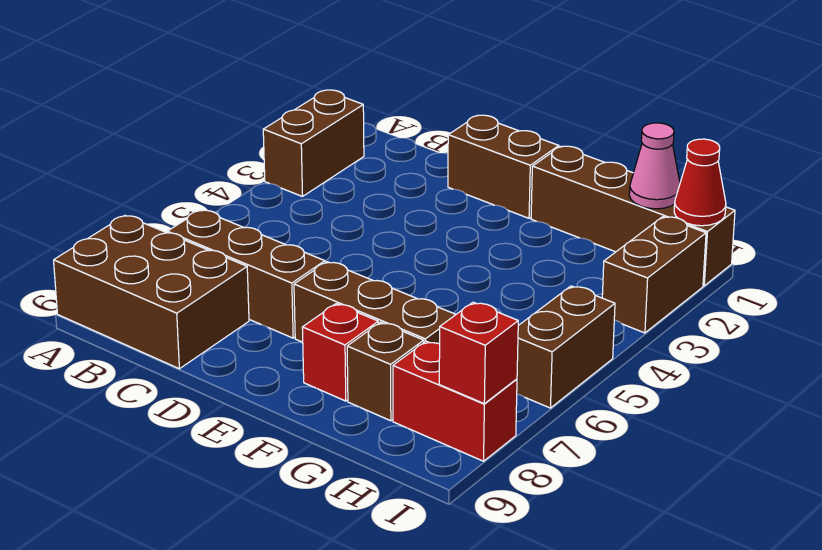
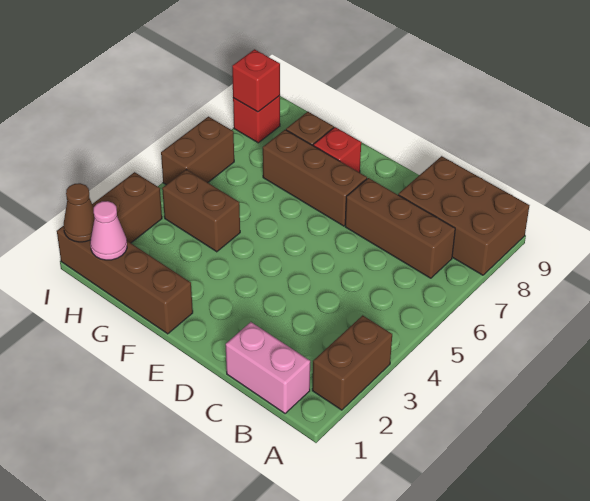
none -> pink 1x2 brick [226,322,310,414]
brown 1x2 brick [448,115,559,218] -> brown 1x2 brick moved to [162,170,240,252]
red 1x2 brick [393,341,517,461] -> red 1x1 brick [233,96,280,143]
red 1x1 cone [674,139,726,226] -> brown 1x1 cone [64,183,94,242]

